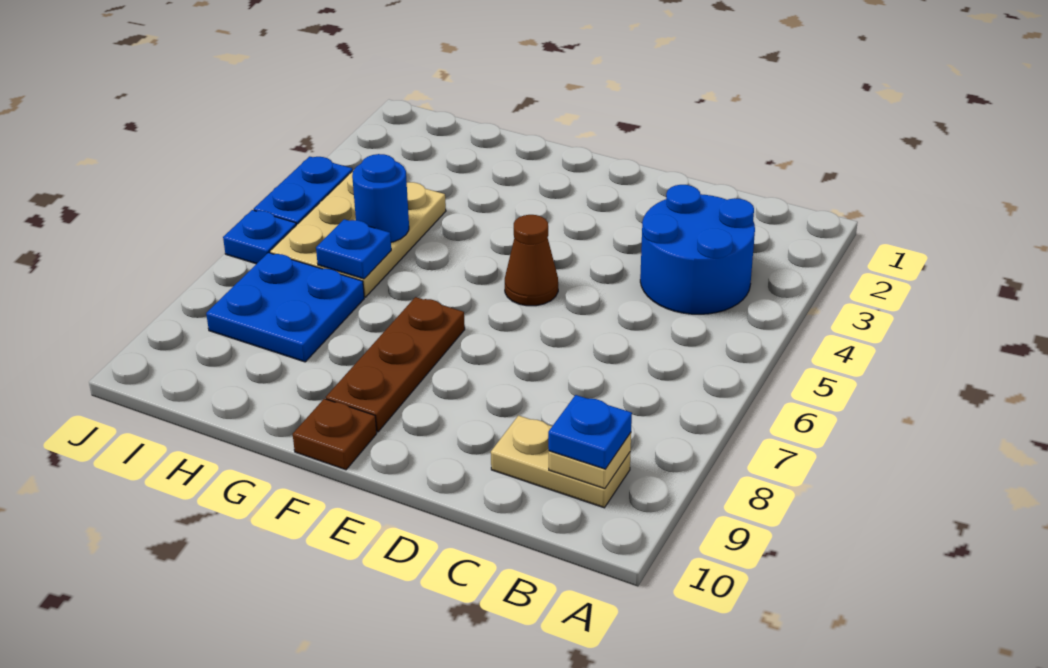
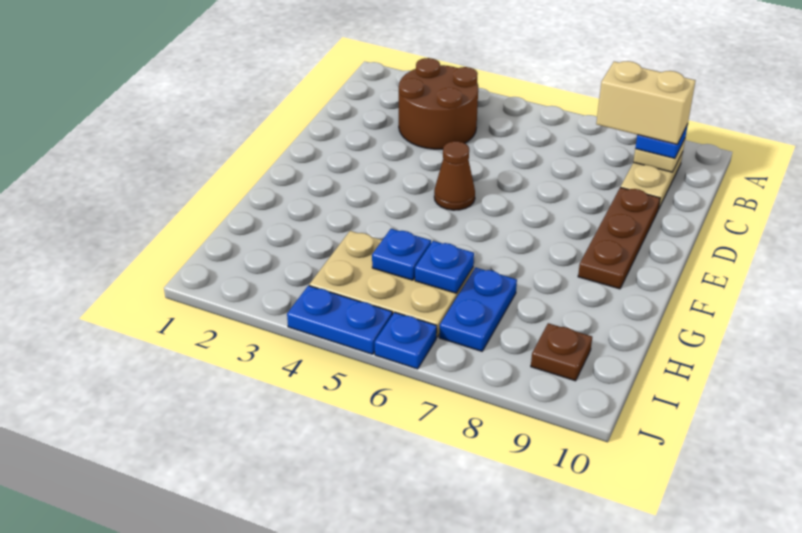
blue 2x2 round brick [640,185,755,314] -> brown 2x2 round brick [399,58,478,149]
none -> tan 1x2 brick [596,61,696,144]
brown 1x3 plate [326,297,465,432] -> brown 1x3 plate turned to [578,187,660,289]
brown 1x1 plate [293,399,377,470] -> brown 1x1 plate moved to [531,323,592,381]
blue 1x1 round brick [352,154,409,242] -> blue 1x1 plate [372,229,431,280]
blue 2x2 plate [206,253,364,362] -> blue 1x2 plate [439,267,517,351]

